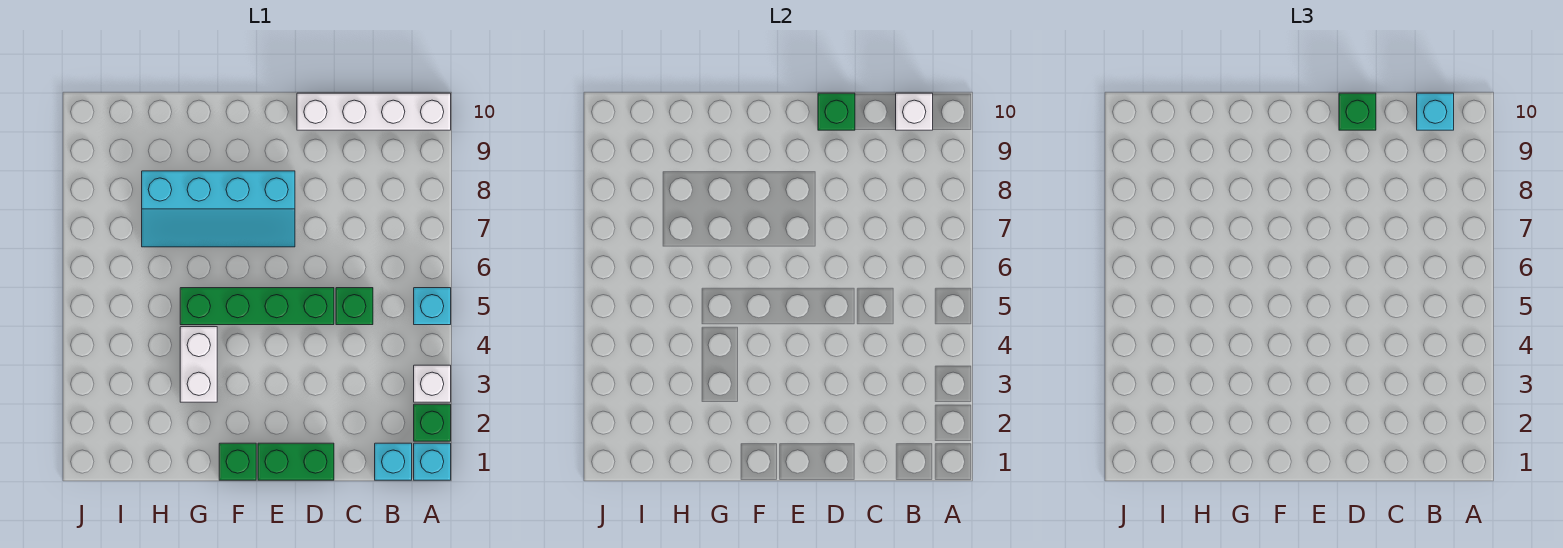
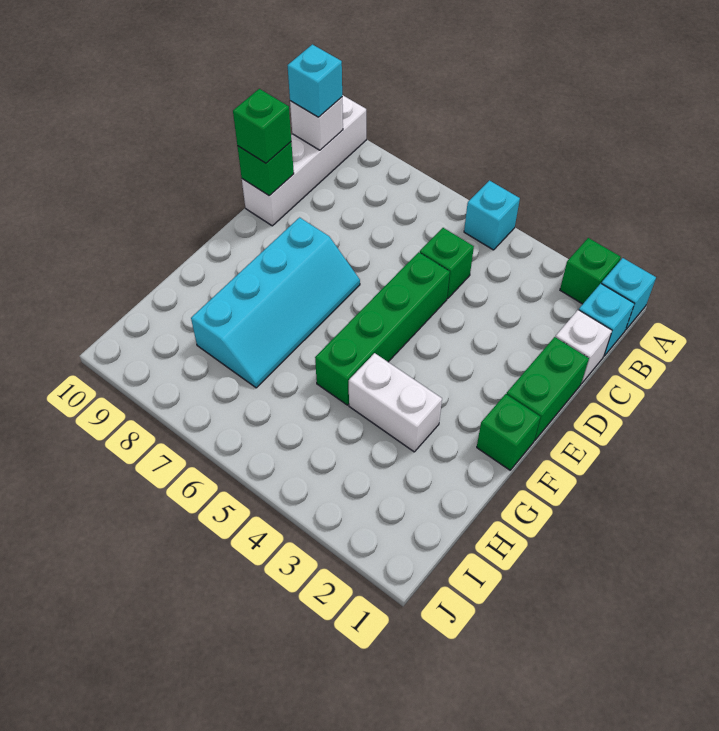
white 1x1 brick [414,365,451,402] -> white 1x1 brick moved to [556,310,612,383]

